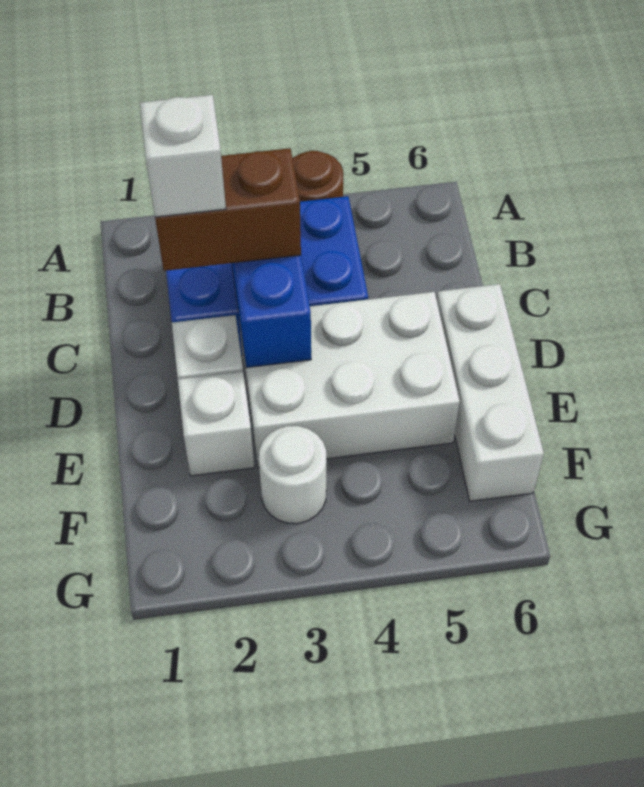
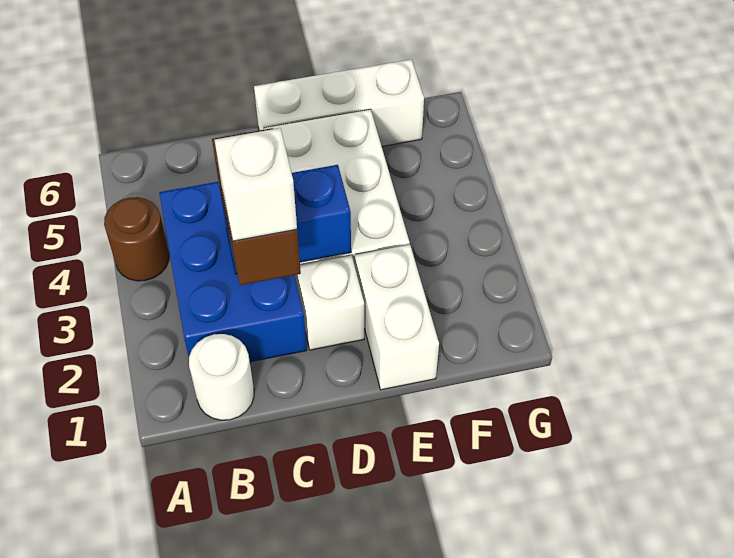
white 1x1 brick [178,371,254,476] -> white 1x2 brick [355,245,439,390]
white 1x1 round brick [259,426,326,524] -> white 1x1 round brick moved to [189,334,254,420]

